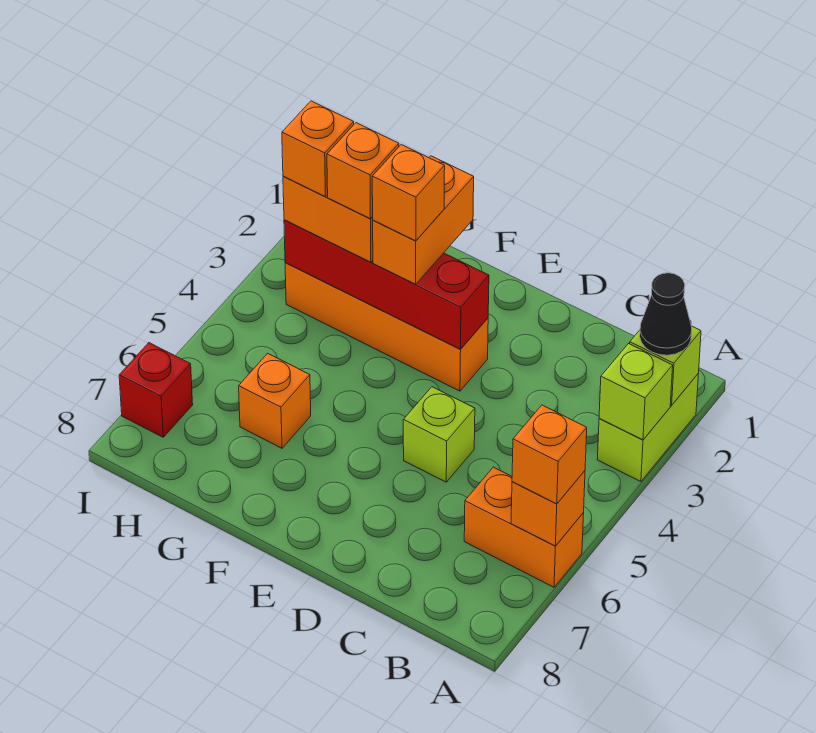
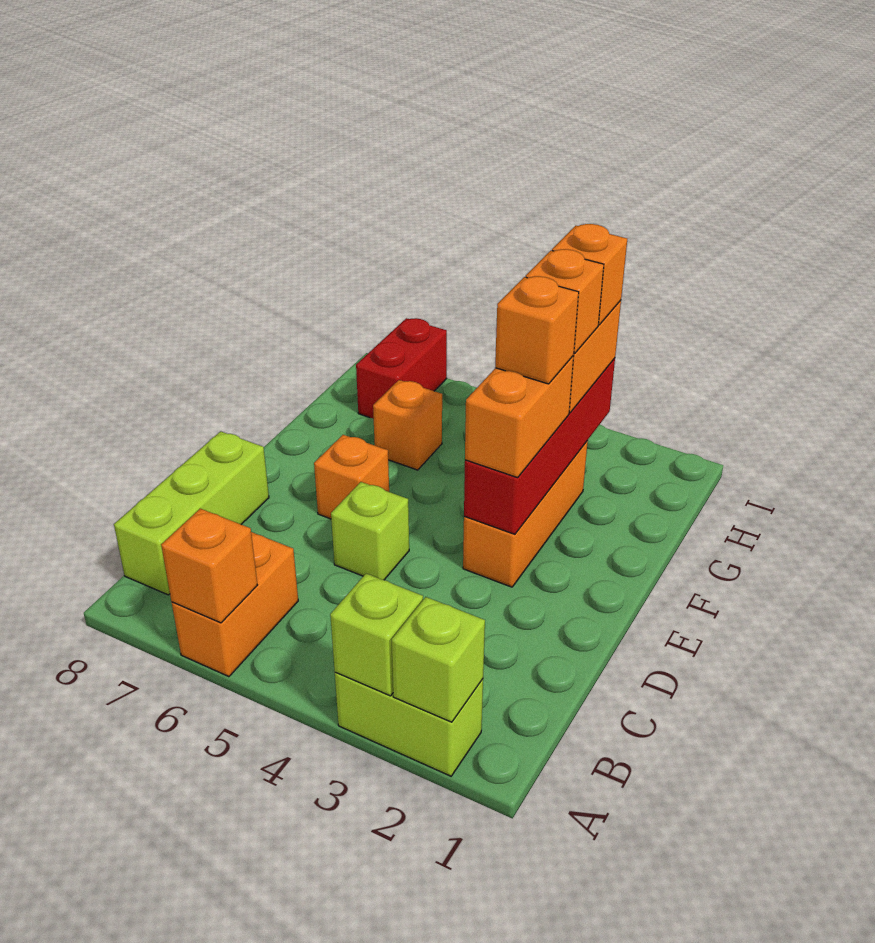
black 1x1 cone [640,273,692,355] -> none
orange 1x1 brick [512,405,587,504] -> orange 1x1 brick moved to [314,435,389,519]
none -> lime 1x3 brick [114,431,269,595]
orange 1x4 brick [285,263,488,391] -> orange 1x3 brick [463,441,588,587]
orange 1x2 brick [373,156,474,284] -> orange 1x2 brick turned to [465,356,574,478]
red 1x1 brick [119,343,193,437] -> red 1x2 brick [356,318,447,419]

